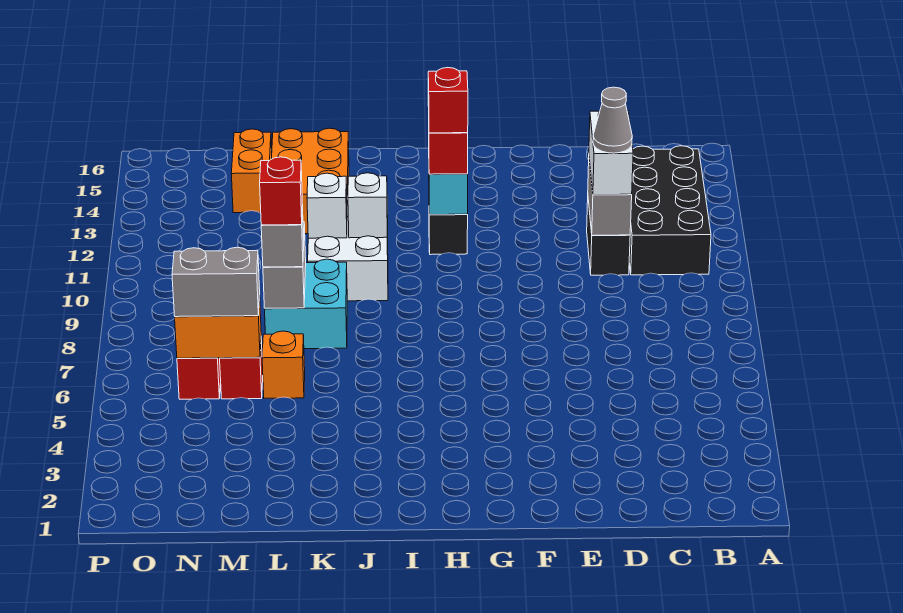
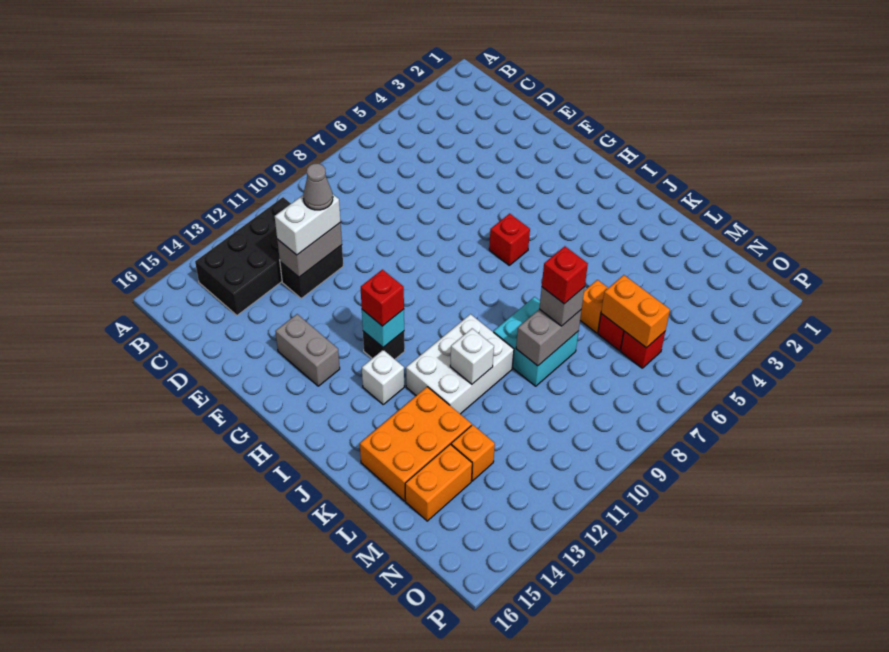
red 1x1 brick [428,68,468,133] -> red 1x1 brick moved to [489,214,530,265]
white 1x1 brick [348,173,387,238] -> white 1x1 brick moved to [362,350,404,404]
grey 1x2 brick [172,247,260,317] -> grey 1x2 brick moved to [275,314,340,386]
none -> orange 1x1 brick [451,425,495,481]

